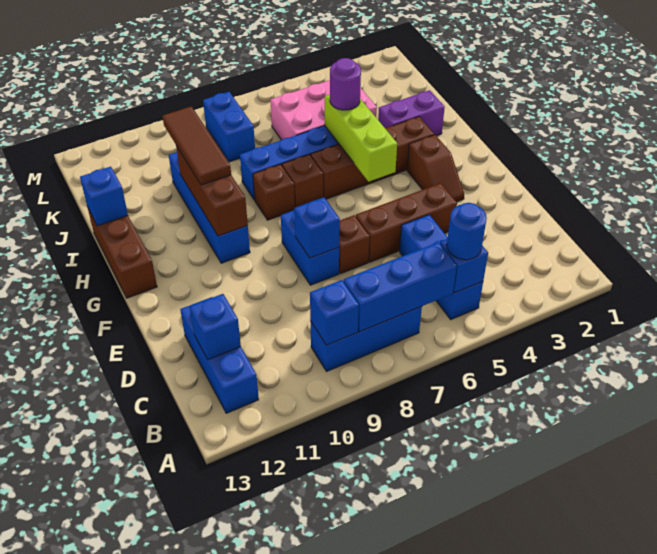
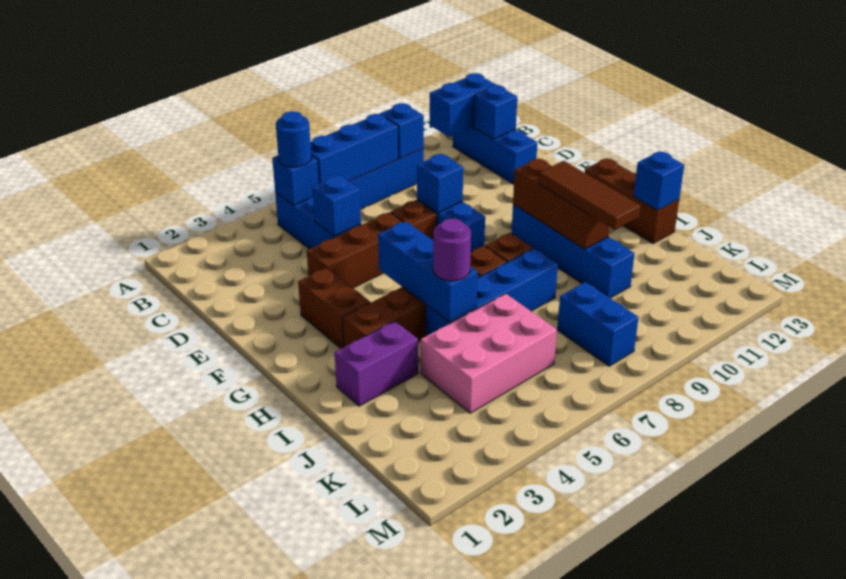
none -> blue 1x2 brick [430,73,496,137]
none -> blue 1x1 brick [312,175,361,236]
brown 1x2 slope [407,135,464,202] -> brown 1x2 brick [298,268,370,349]
lime 1x3 brick [325,95,397,182] -> blue 1x3 brick [378,221,478,322]

